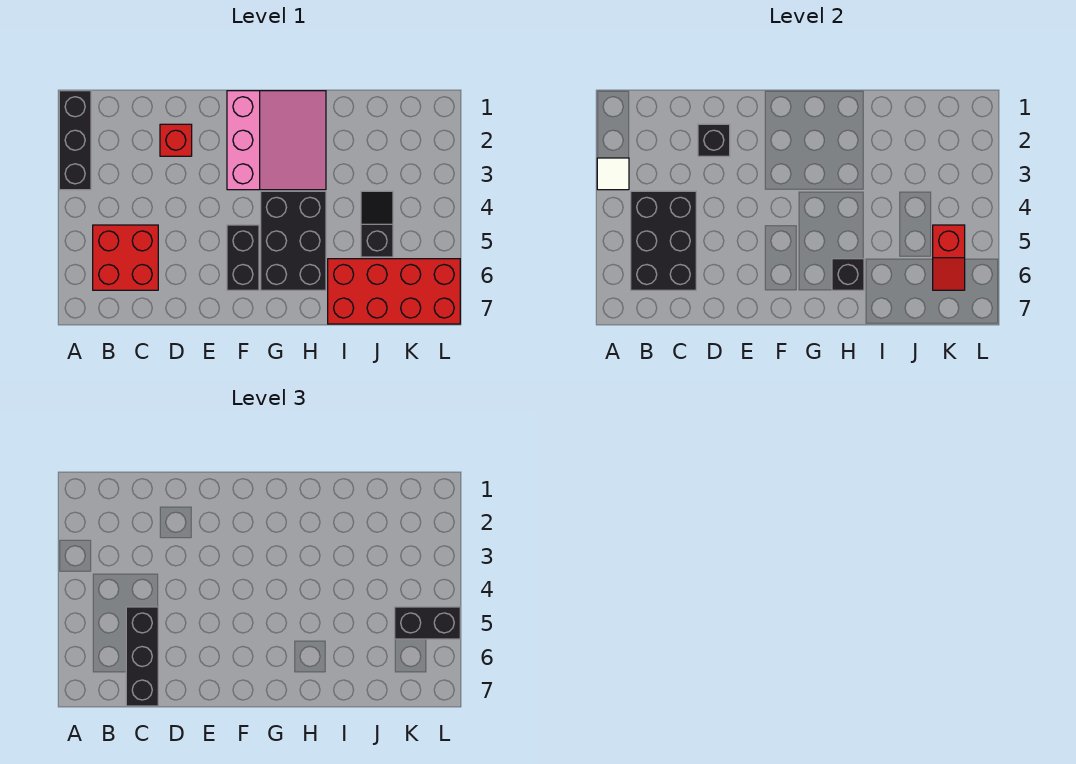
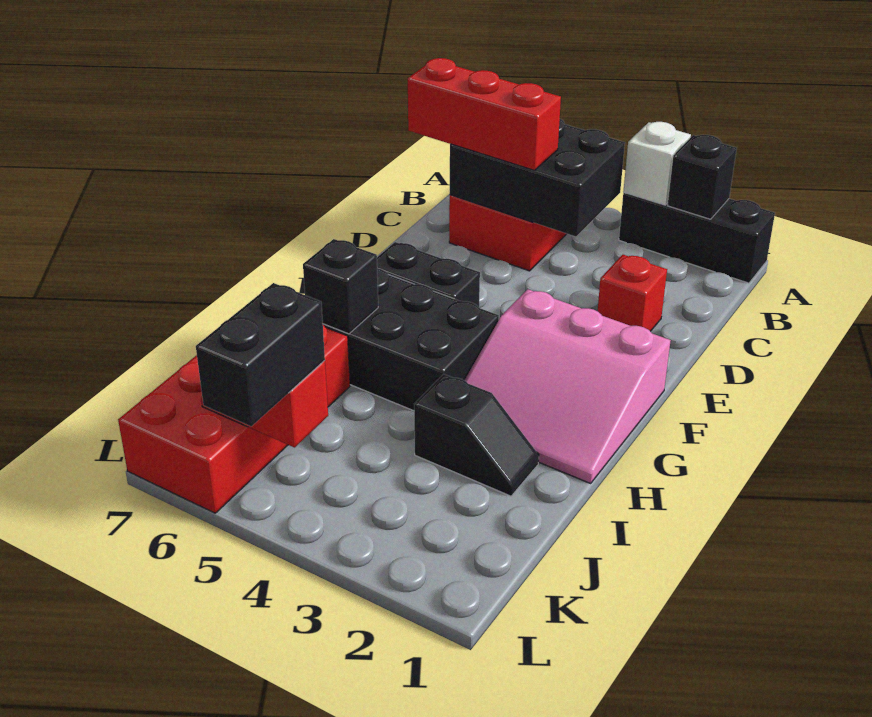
white 1x1 tile [597,158,629,190] -> white 1x1 brick [623,122,691,205]
black 1x3 brick [126,607,158,706] -> red 1x3 brick [408,58,561,170]
black 1x1 brick [698,124,730,156] -> black 1x1 brick moved to [668,135,737,219]
black 1x2 slope [361,191,393,257] -> black 1x2 slope moved to [414,374,539,496]

